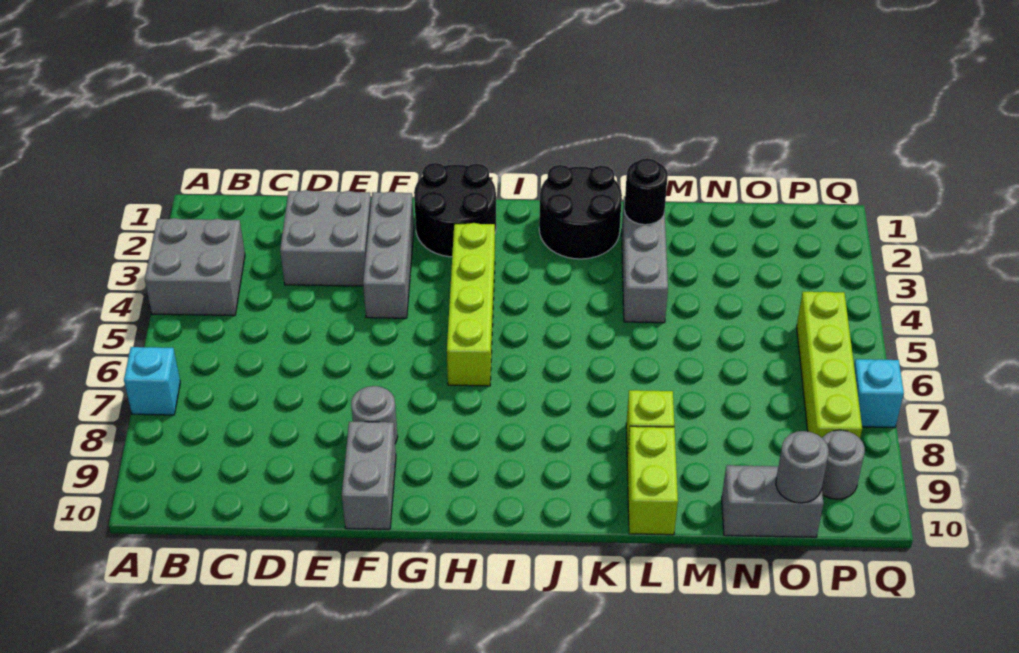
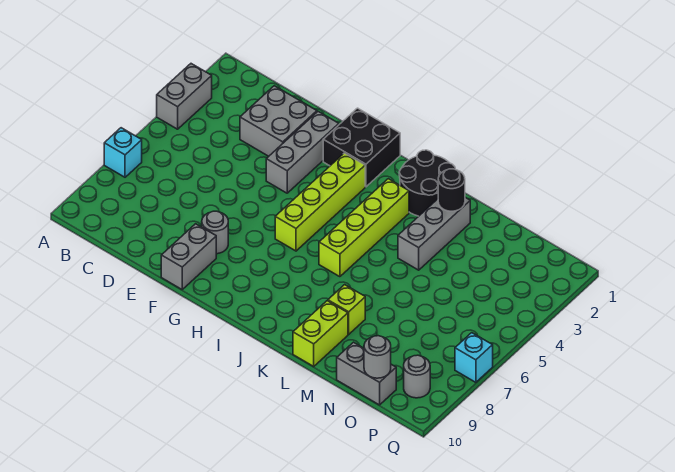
grey 2x2 brick [145,218,245,316] -> grey 1x2 brick [157,64,212,129]
black 2x2 round brick [414,163,496,257] -> black 2x2 brick [323,108,400,187]
lime 1x4 brick [797,291,862,438] -> lime 1x4 brick moved to [319,179,409,277]

